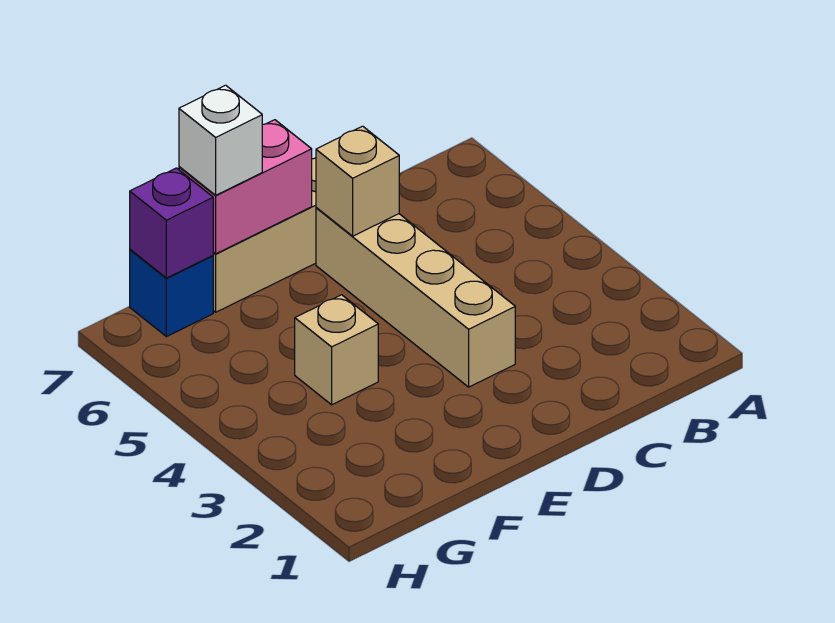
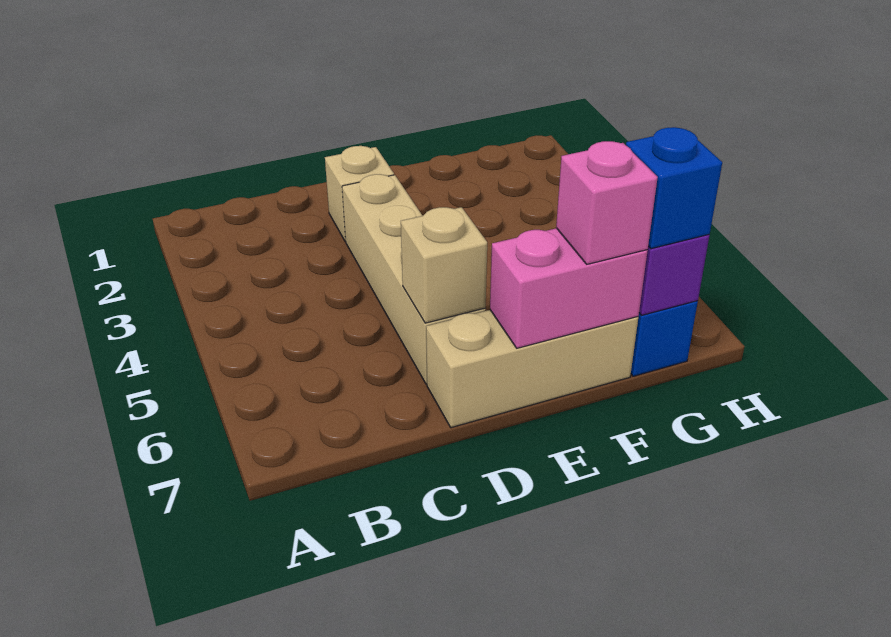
tan 1x1 brick [295,295,378,405] -> tan 1x1 brick moved to [325,146,394,241]
white 1x1 brick [179,85,262,195] -> pink 1x1 brick [556,141,658,264]
none -> blue 1x1 brick [626,127,722,249]

